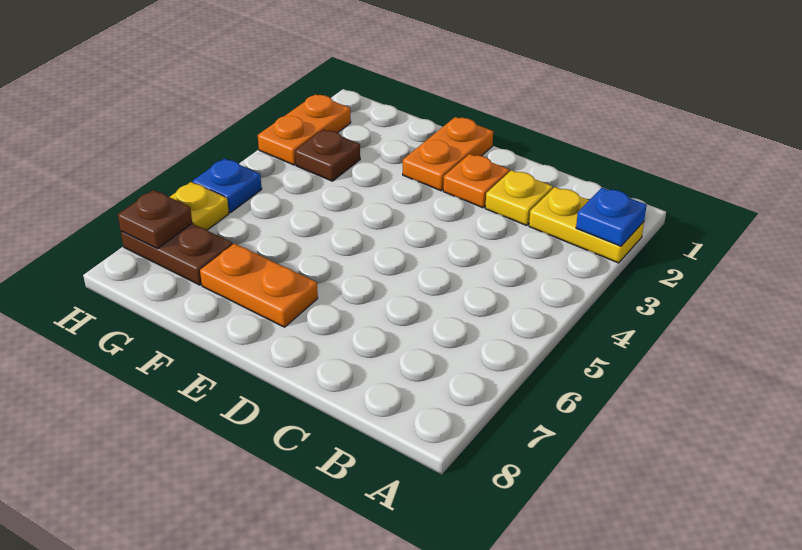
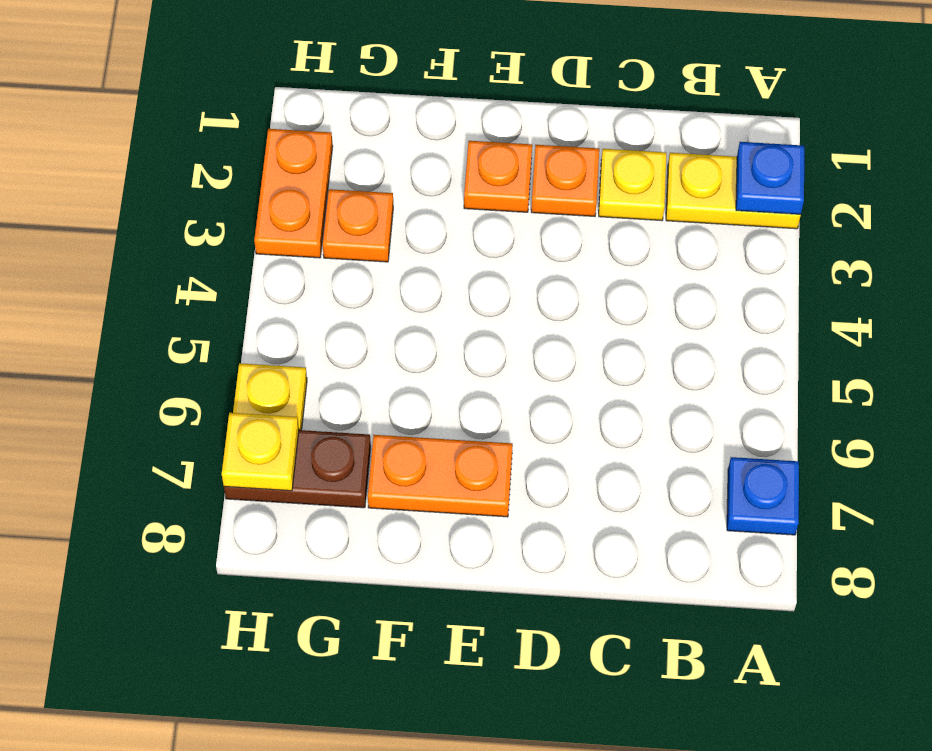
orange 1x2 plate [403,117,493,191] -> orange 1x1 plate [464,141,532,212]
brown 1x1 plate [295,130,360,181] -> orange 1x1 plate [323,189,393,262]
blue 1x1 plate [193,158,262,213] -> blue 1x1 plate moved to [727,457,799,535]
brown 1x1 plate [118,190,192,249] -> yellow 1x1 plate [222,413,299,491]

